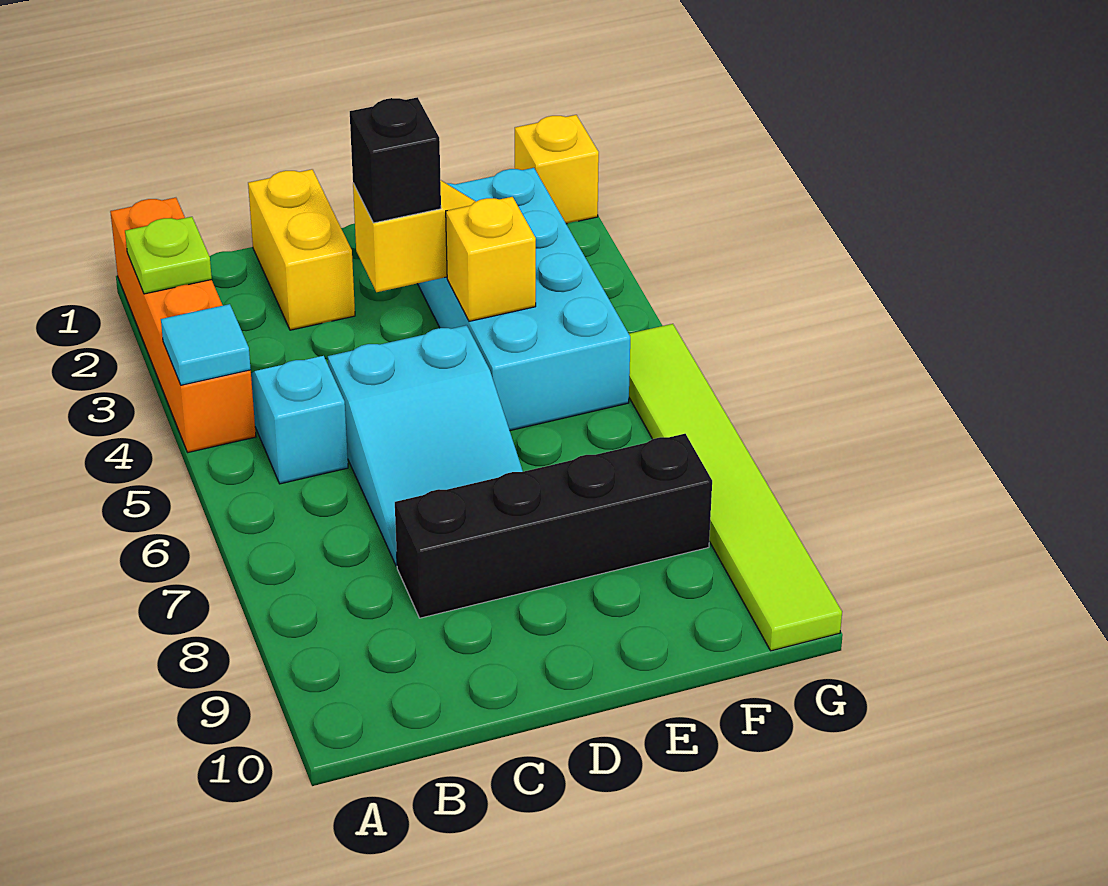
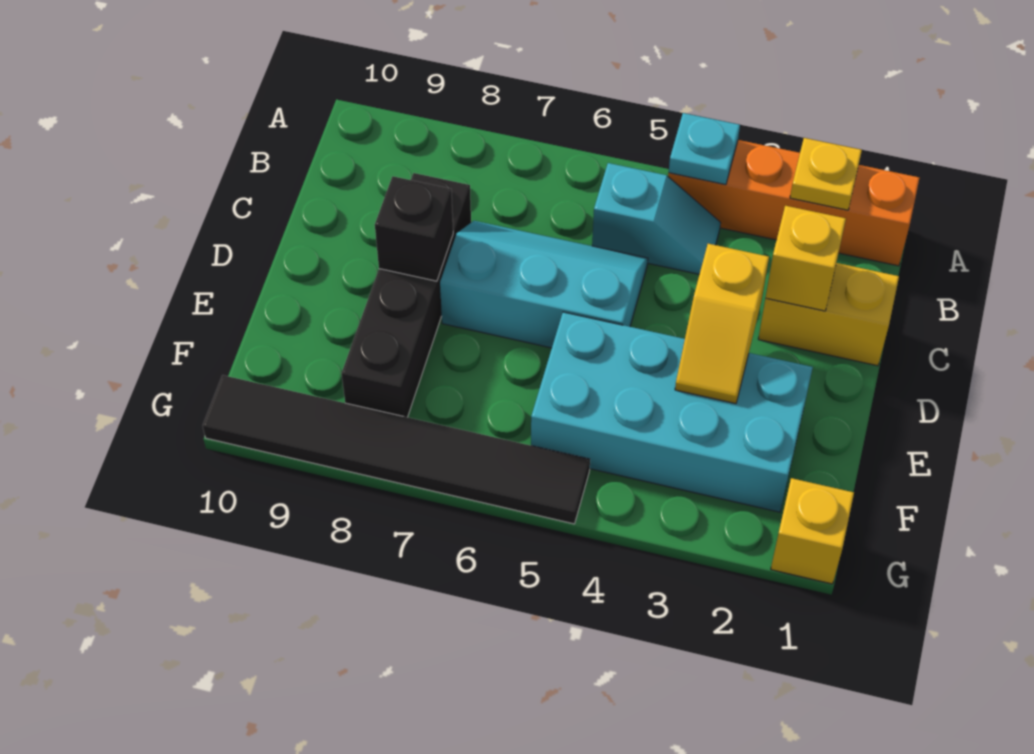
lime 1x1 plate [125,217,212,294] -> yellow 1x1 plate [790,138,862,210]
cyan 1x1 tile [161,304,251,385] -> cyan 1x1 plate [669,113,740,185]
cyan 2x3 slope [328,325,523,566] -> cyan 2x3 slope turned to [440,221,648,348]
black 1x1 brick [350,97,441,223] -> black 1x1 brick moved to [375,176,453,281]
yellow 1x1 brick [446,197,536,321] -> yellow 1x1 brick moved to [766,206,846,311]
lime 1x6 tile [629,324,842,651] -> black 1x6 tile [203,375,590,524]

